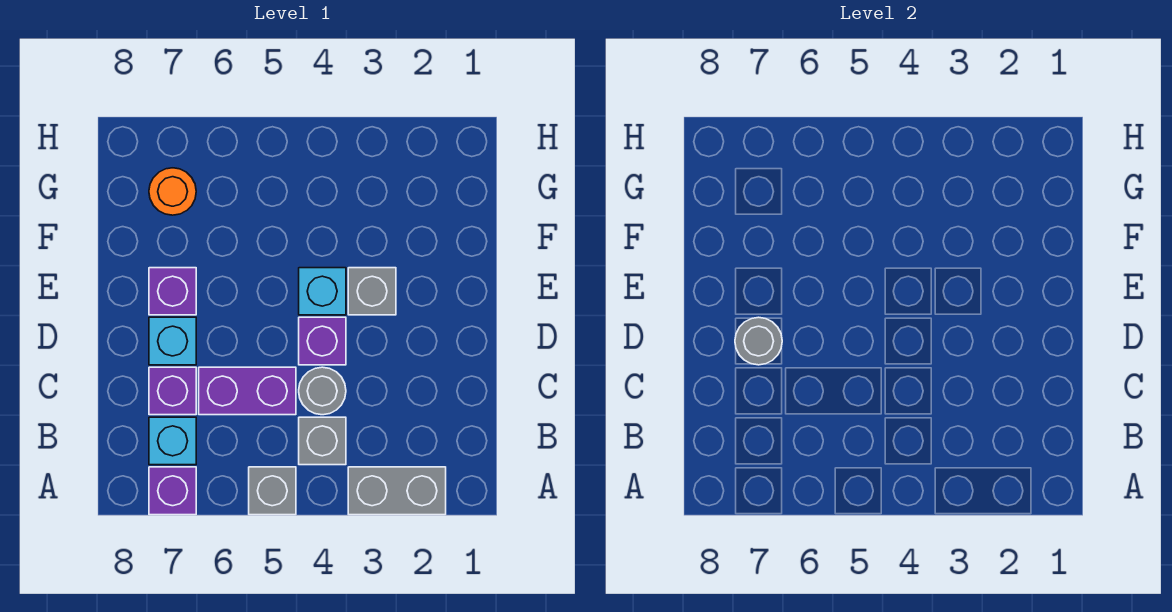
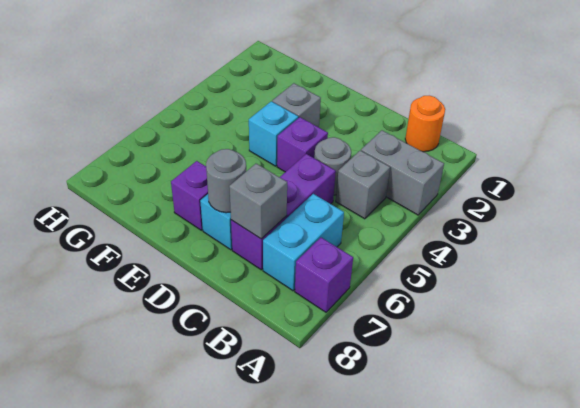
grey 1x2 brick [348,467,446,515] -> grey 1x2 brick turned to [361,130,444,215]
grey 1x1 brick [249,467,296,515] -> grey 1x1 brick moved to [229,164,287,239]
cyan 1x1 brick [149,417,196,465] -> cyan 1x2 brick [263,194,344,291]
orange 1x1 round brick [149,168,196,215] -> orange 1x1 round brick moved to [405,96,445,152]

